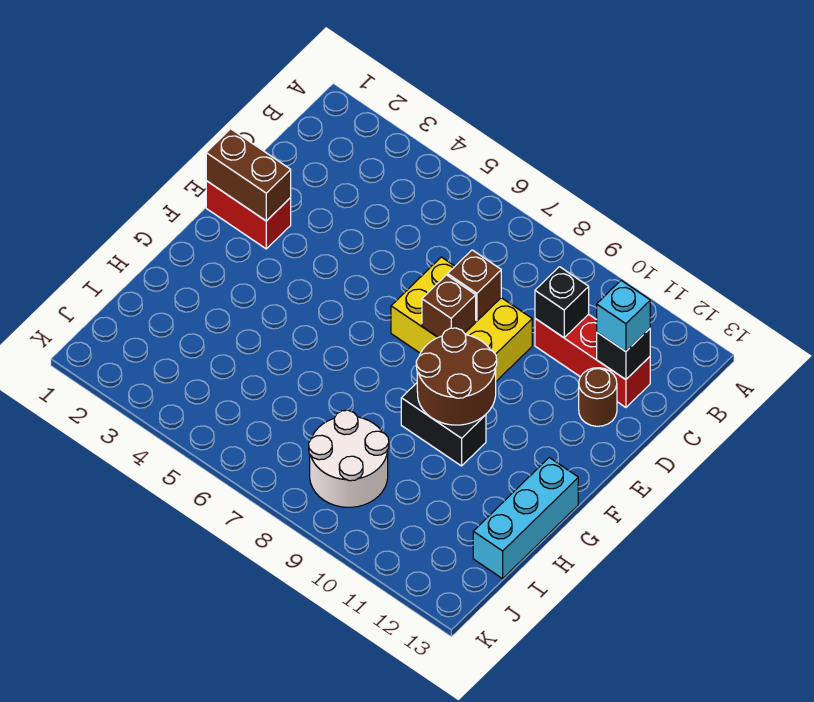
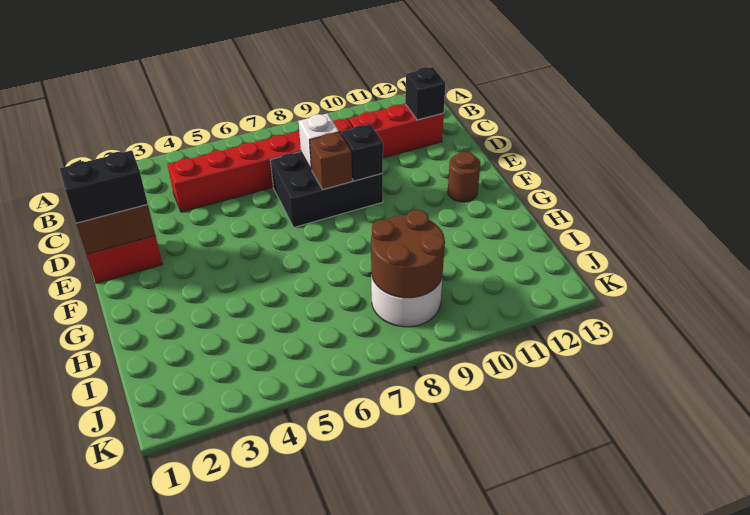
none -> red 1x6 brick [168,119,353,212]
black 1x1 brick [535,267,589,338] -> black 1x1 brick moved to [341,124,383,181]
cyan 1x1 brick [597,280,650,351] -> none
yellow 2x3 brick [391,257,532,381] -> black 2x3 brick [270,152,383,227]
brown 1x1 brick [448,250,501,321] -> white 1x1 brick [299,113,339,170]
brown 1x1 round brick [579,368,617,426] -> brown 1x1 round brick moved to [448,152,480,202]
brown 2x2 round brick [416,328,497,425] -> brown 2x2 round brick moved to [371,210,445,298]
black 1x2 brick [401,383,486,466] -> black 1x2 brick moved to [60,150,148,223]
cyan 1x3 brick [473,458,578,579] -> none

